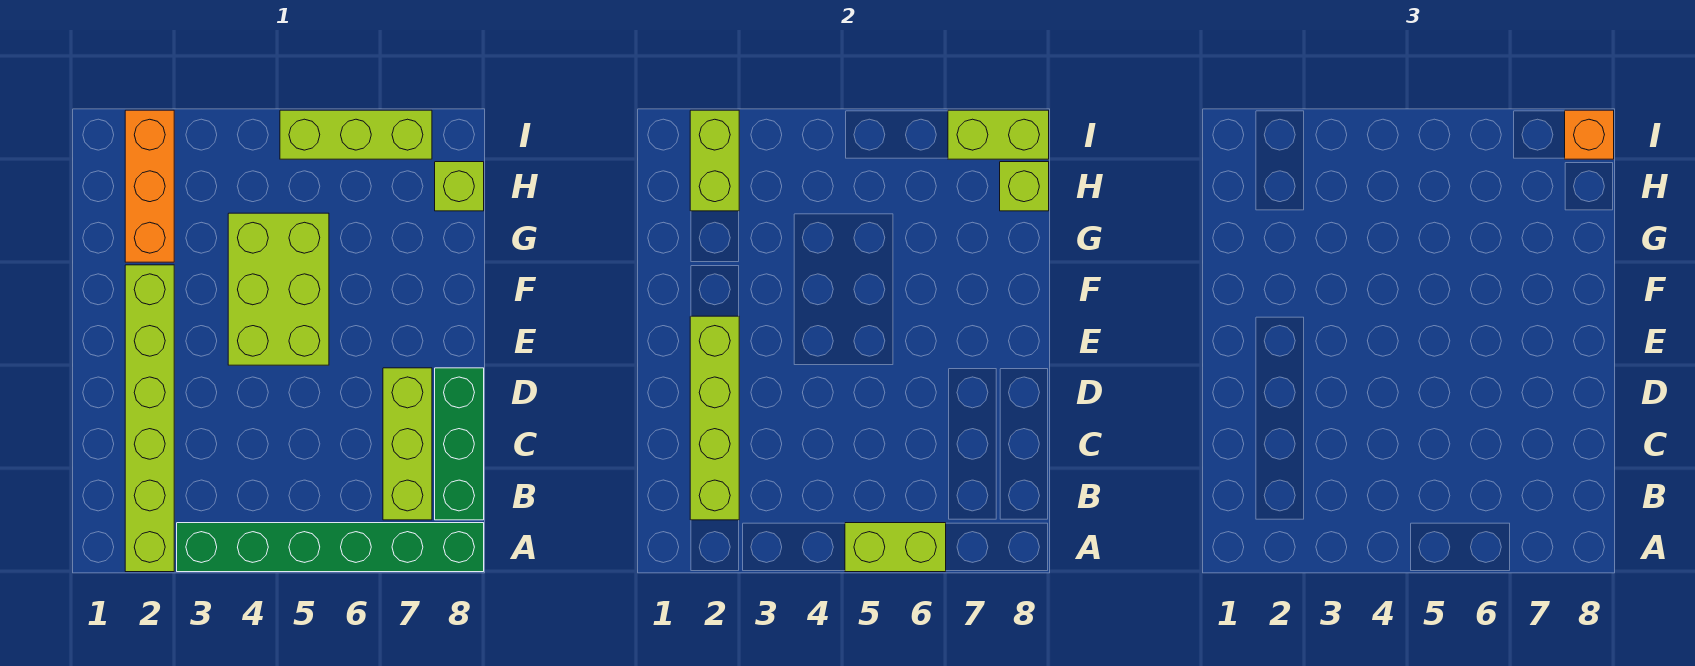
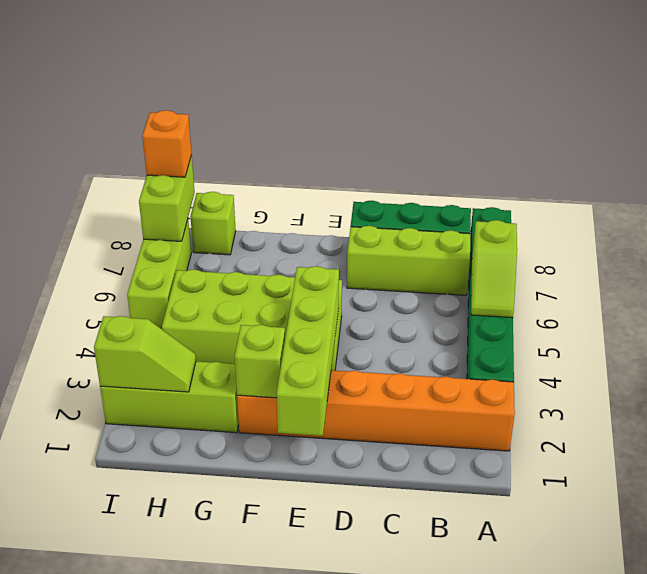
lime 1x6 brick [125,265,174,572] -> orange 1x6 brick [237,370,515,451]
lime 1x2 brick [845,523,946,572] -> lime 1x2 slope [471,220,517,318]
lime 1x4 brick [690,316,739,520] -> lime 1x4 brick turned to [277,266,339,436]
lime 2x3 brick [228,213,329,365] -> lime 2x4 brick [162,269,342,370]
orange 1x3 brick [125,110,174,262] -> lime 1x3 brick [100,361,239,433]
lime 1x2 brick [690,110,739,211] -> lime 1x2 slope [94,316,196,392]
lime 1x1 brick [1000,162,1049,211] -> lime 1x1 brick moved to [235,325,285,398]

